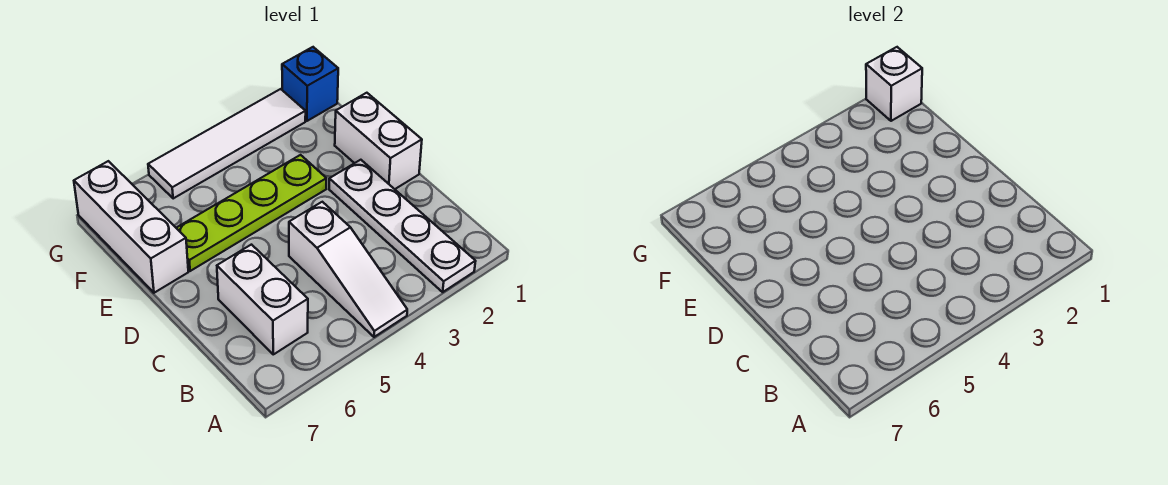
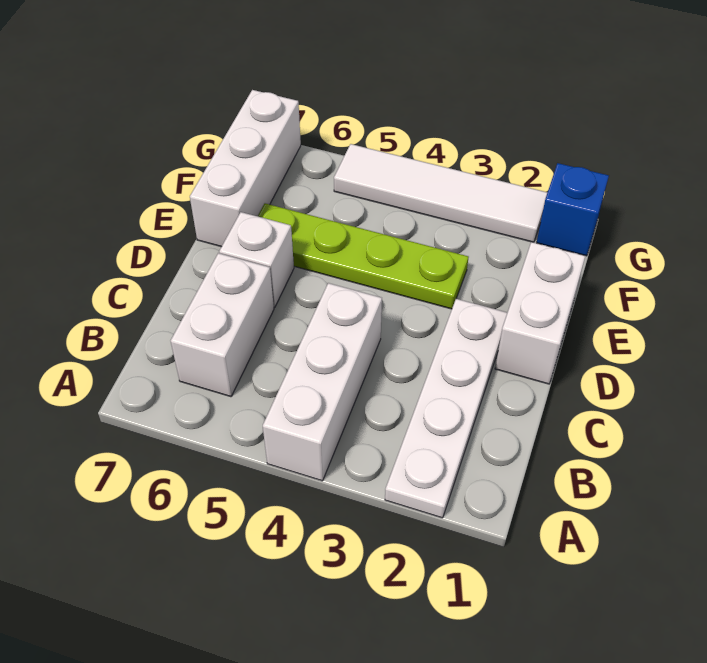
white 1x3 slope [289,202,407,337] -> white 1x3 brick [263,283,382,481]
white 1x1 brick [866,47,922,121] -> white 1x1 brick moved to [219,212,294,307]

